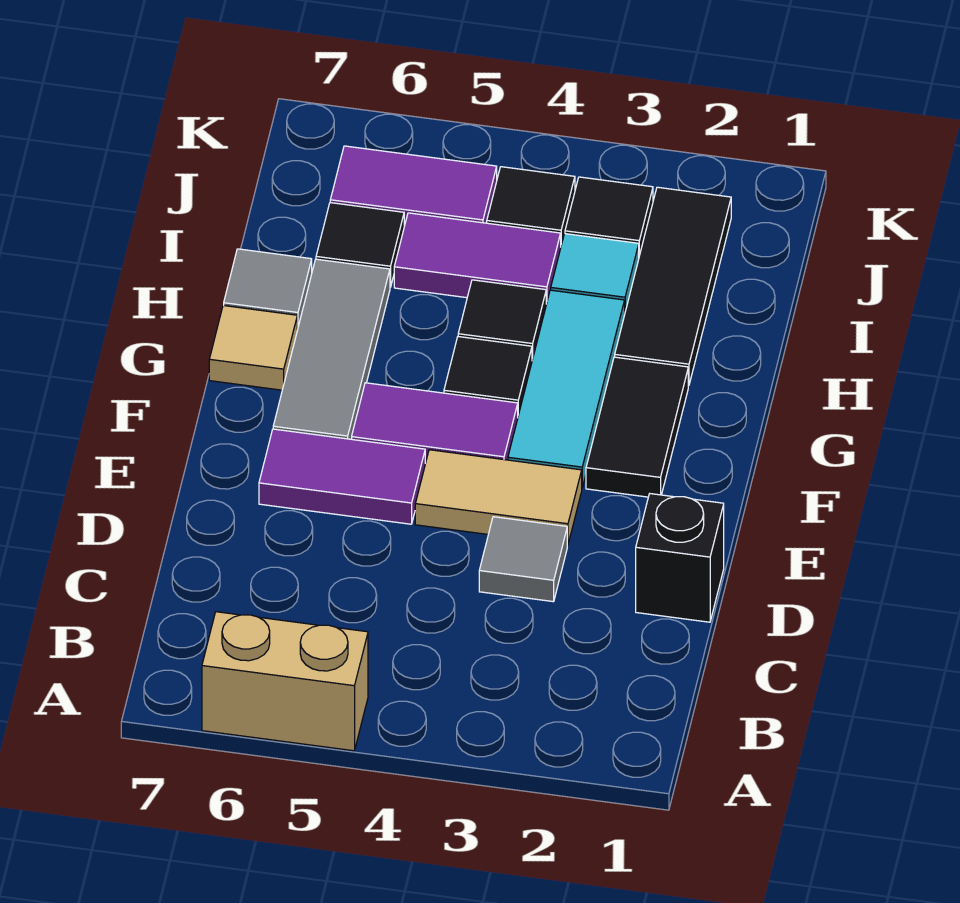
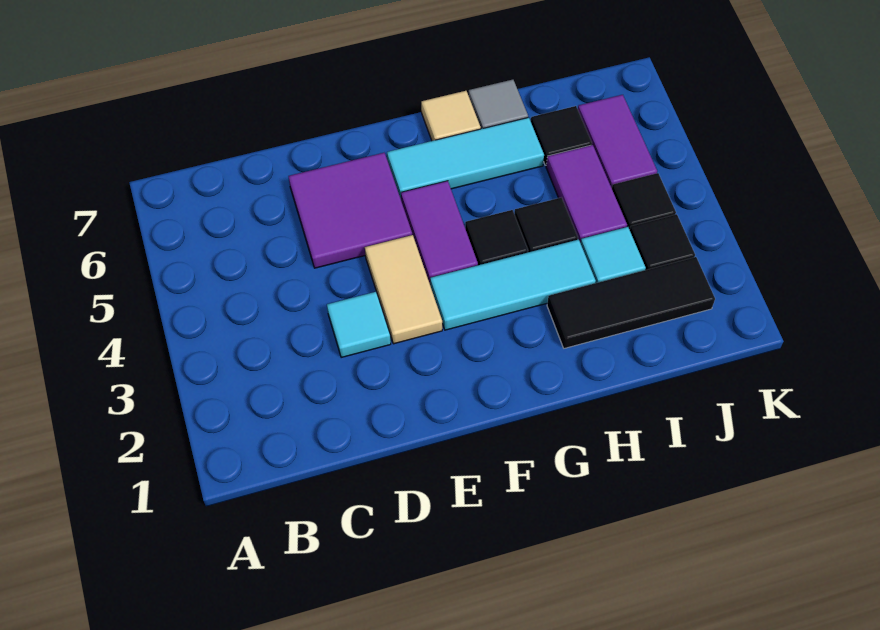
tan 1x2 brick [202,612,368,751] -> none
black 1x1 brick [636,494,724,622] -> none
grey 1x1 tile [479,517,567,602] -> cyan 1x1 tile [327,292,391,358]
purple 1x2 tile [259,429,425,524] -> purple 2x2 tile [288,153,412,268]
black 1x2 tile [586,357,688,497] -> none
grey 1x3 tile [273,259,390,439] -> cyan 1x3 tile [387,117,544,198]

